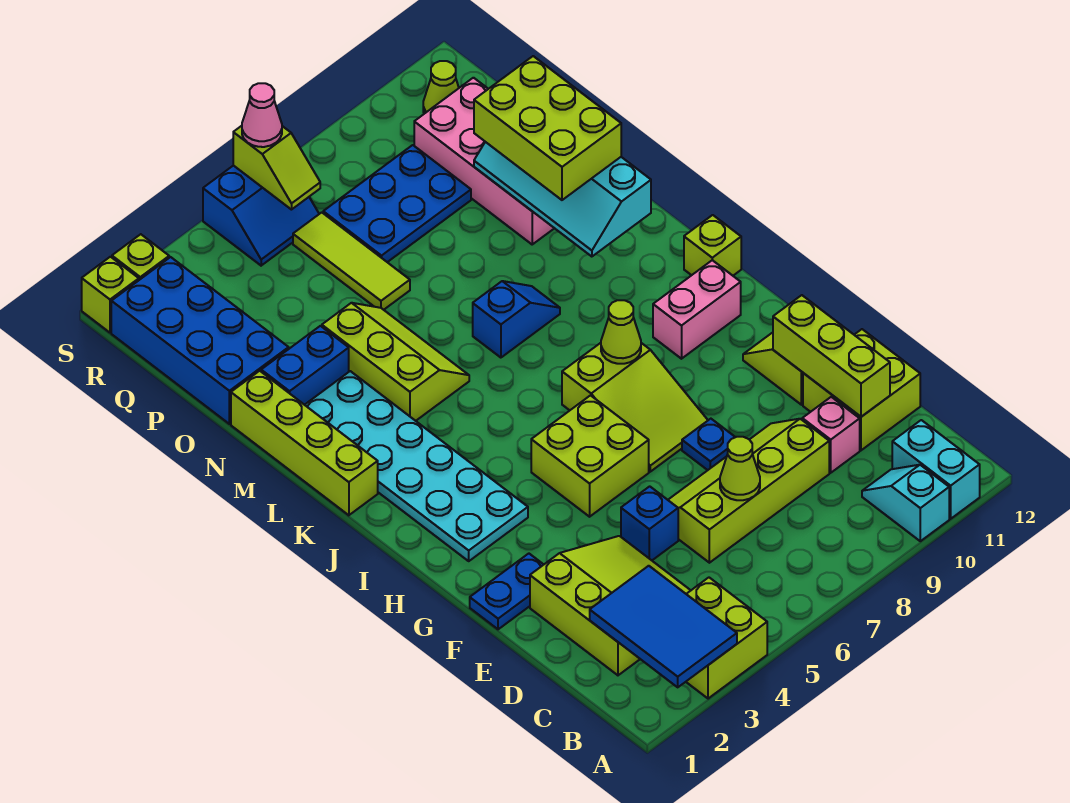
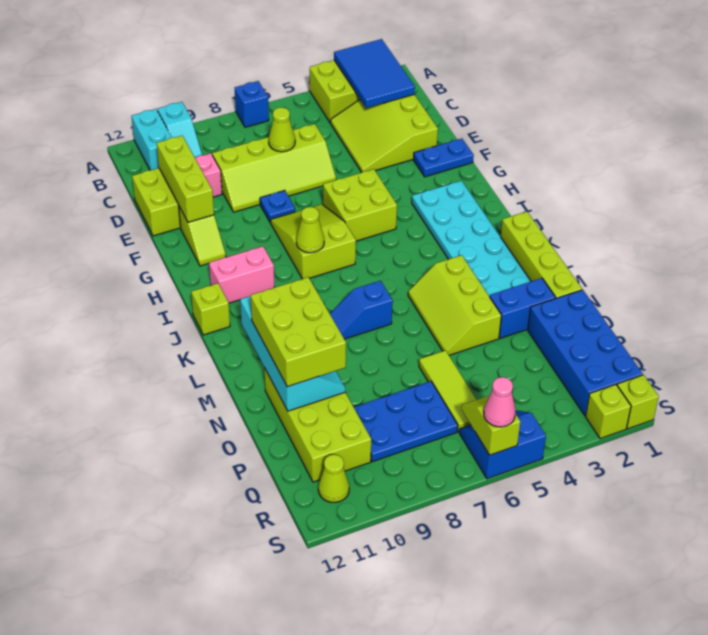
blue 1x1 brick [621,486,678,560] -> blue 1x1 brick moved to [235,81,269,127]
pink 2x4 brick [414,78,554,244] -> lime 2x4 brick [265,369,371,482]

